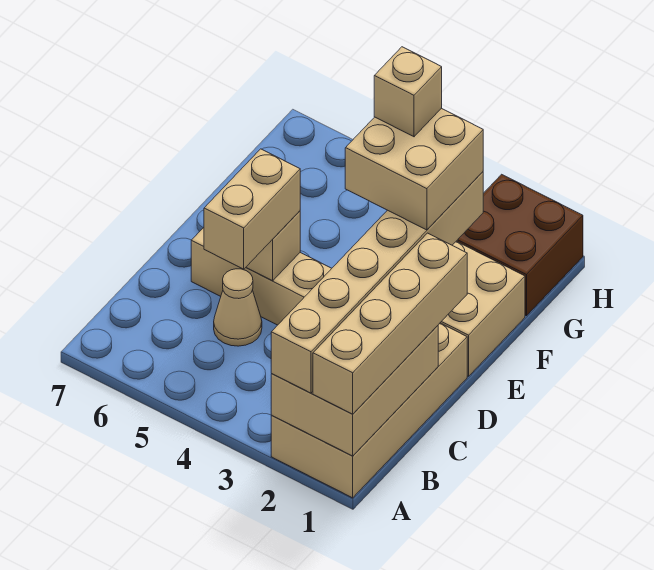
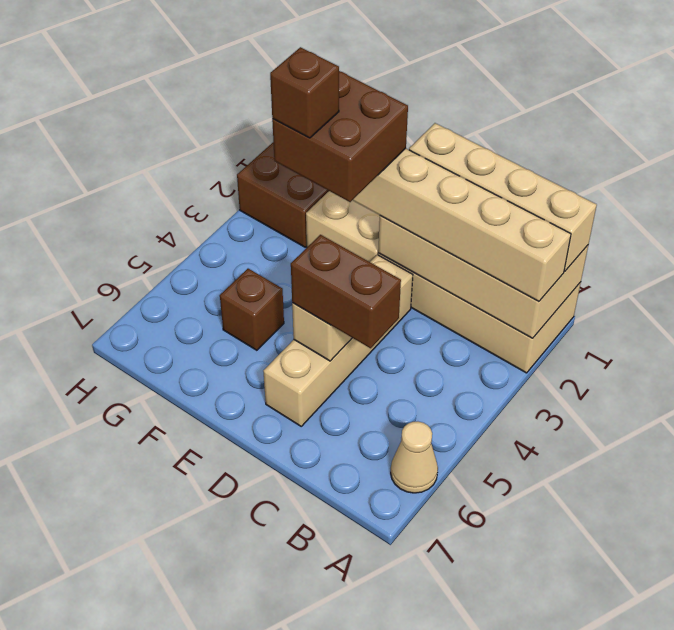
tan 2x3 brick [271,326,438,456] -> tan 2x4 brick [378,216,588,338]
tan 1x1 cone [214,269,262,346] -> tan 1x1 cone moved to [391,422,438,493]
tan 1x2 brick [204,149,300,269] -> brown 1x2 brick [291,235,401,348]
tan 2x2 brick [345,108,483,230] -> brown 2x2 brick [272,71,408,202]
tan 1x1 brick [374,47,442,137] -> brown 1x1 brick [270,47,339,138]
none -> brown 1x1 brick [220,269,284,350]

